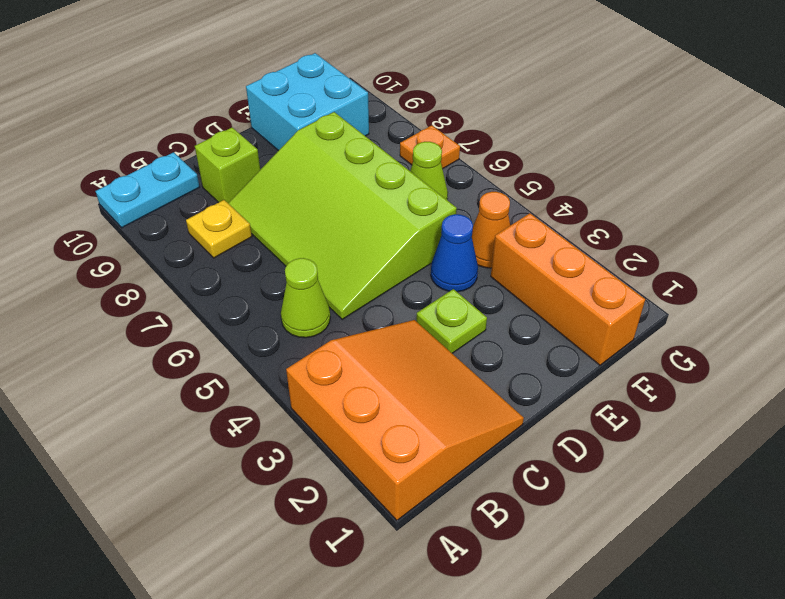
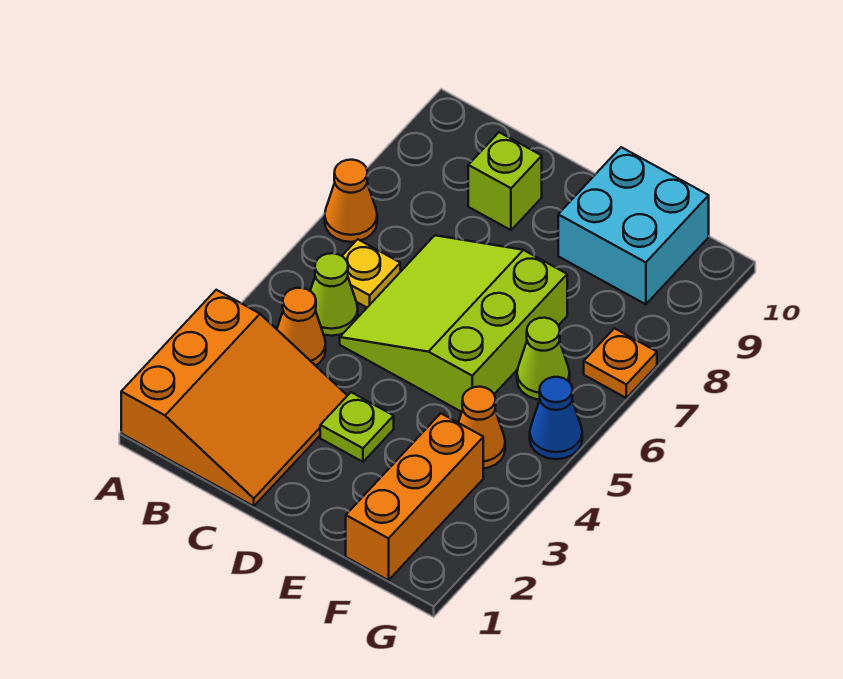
none -> orange 1x1 cone [325,160,377,242]
cyan 1x2 plate [96,152,200,228] -> none
none -> orange 1x1 cone [277,288,326,366]
yellow 1x1 plate [186,200,252,258] -> yellow 1x1 plate moved to [342,239,400,307]
lime 3x4 slope [228,112,457,319] -> lime 3x3 slope [340,235,567,412]
blue 1x1 cone [431,214,478,292] -> blue 1x1 cone moved to [530,377,582,459]

